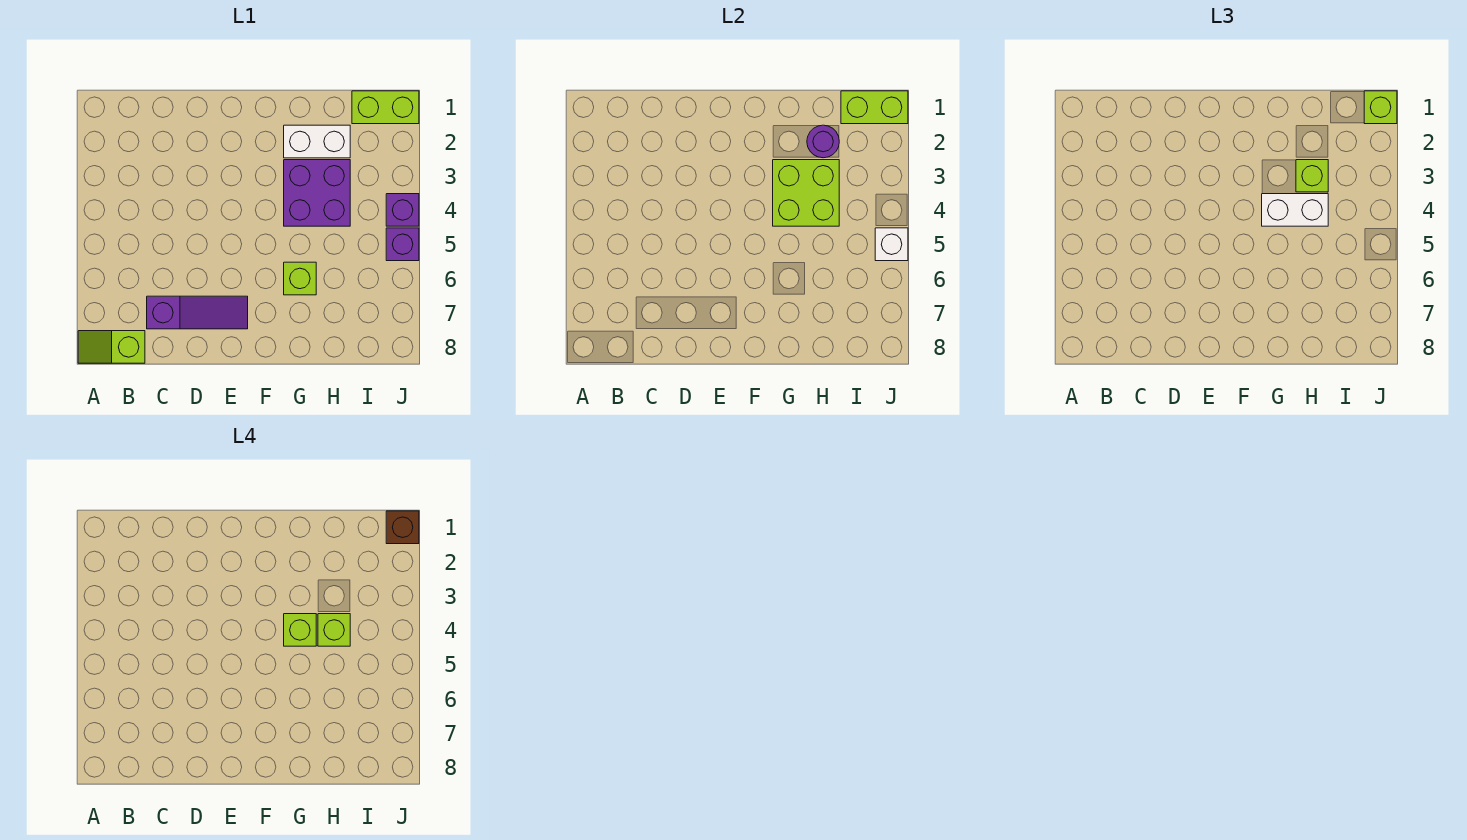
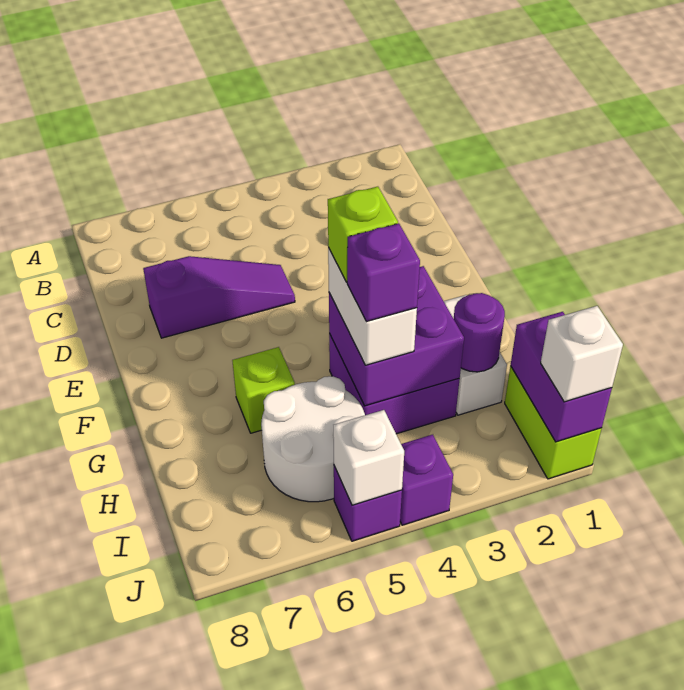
lime 1x2 slope [78,331,145,363] -> none
purple 1x3 slope [147,296,248,329] -> purple 1x3 slope turned to [143,256,295,338]
lime 2x2 brick [773,160,839,226] -> purple 2x2 brick [329,266,464,406]
lime 1x1 brick [1296,160,1328,192] -> none
lime 1x1 brick [318,614,350,646] -> purple 1x1 brick [347,223,420,322]
none -> white 2x2 round brick [261,376,365,502]
lime 1x2 brick [841,91,908,124] -> purple 1x2 brick [511,312,612,442]
lime 1x1 brick [1364,91,1397,124] -> white 1x1 brick [541,306,623,402]
brown 1x1 brick [386,511,419,544] -> none

